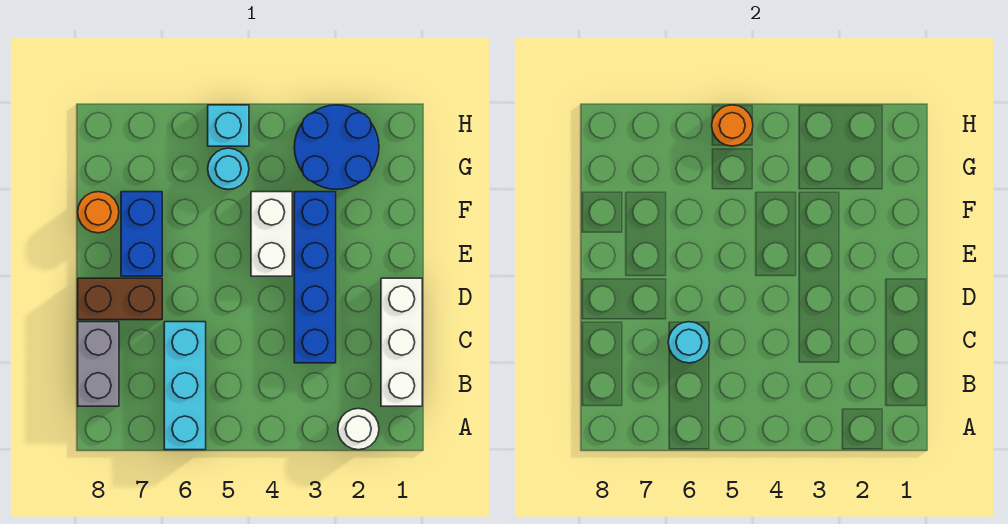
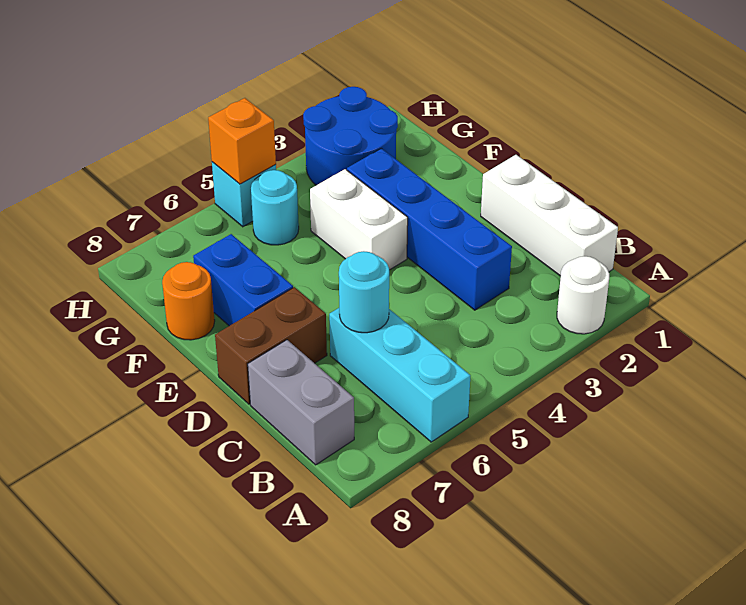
orange 1x1 round brick [712,105,753,146] -> orange 1x1 brick [208,98,276,184]

